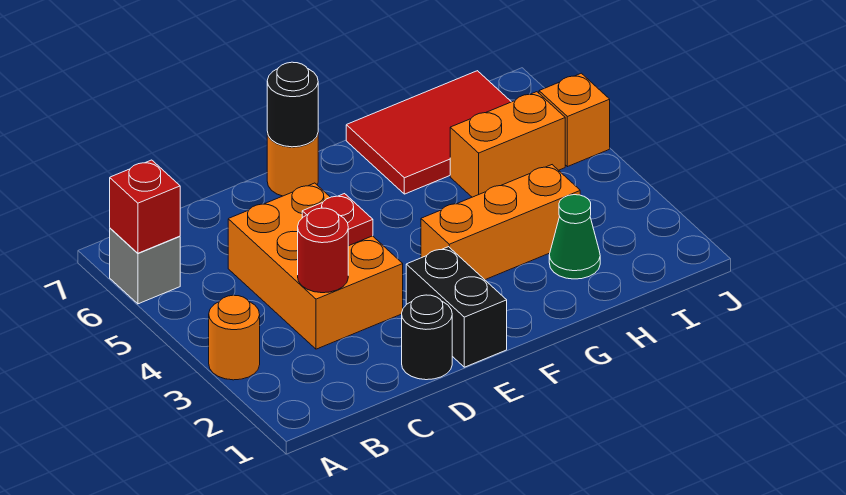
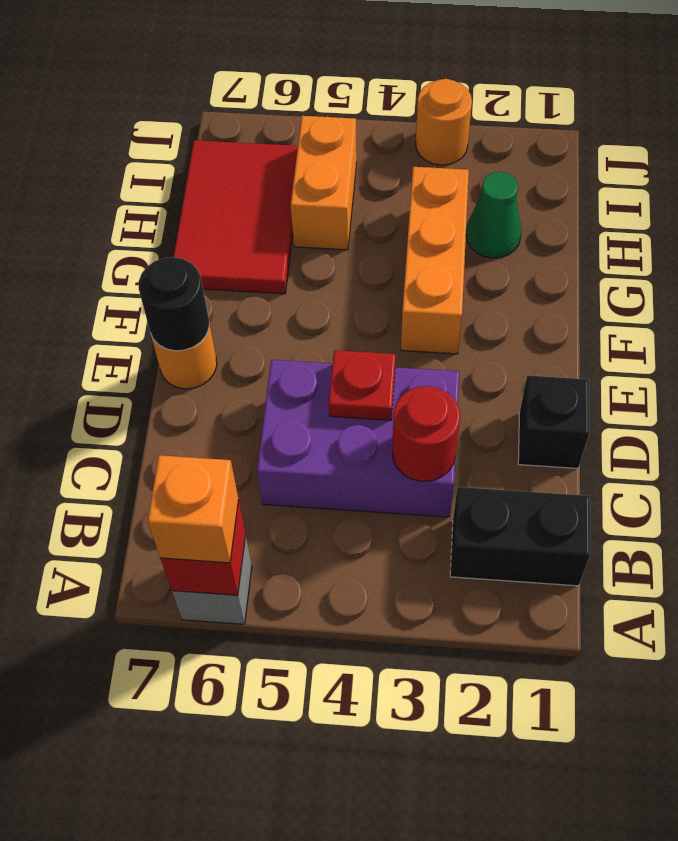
orange 1x1 round brick [209,295,260,380] -> orange 1x1 round brick moved to [416,79,472,165]
orange 2x3 brick [228,183,403,349] -> purple 2x3 brick [257,360,459,517]
black 1x1 round brick [402,295,452,380] -> black 1x1 brick [518,375,589,468]
black 1x2 brick [406,247,507,367] -> black 1x2 brick moved to [450,487,590,586]
orange 1x1 brick [539,73,610,167] -> orange 1x1 brick moved to [148,455,239,563]

